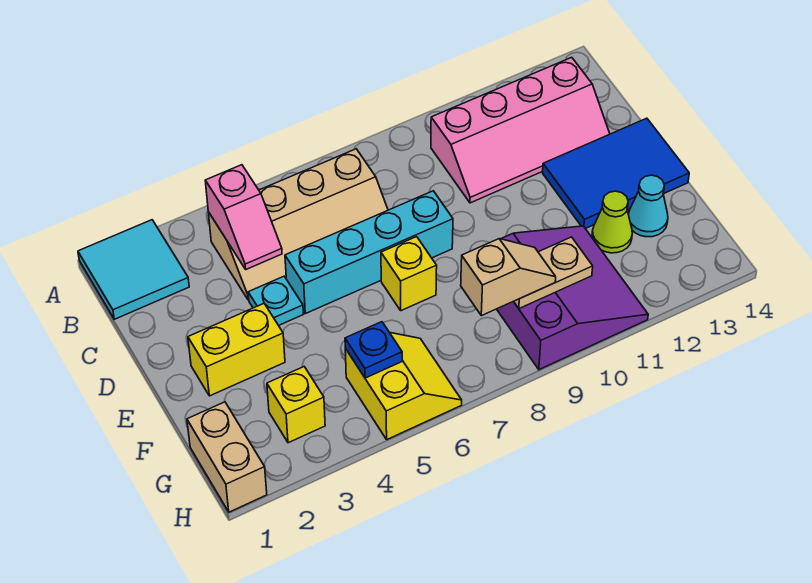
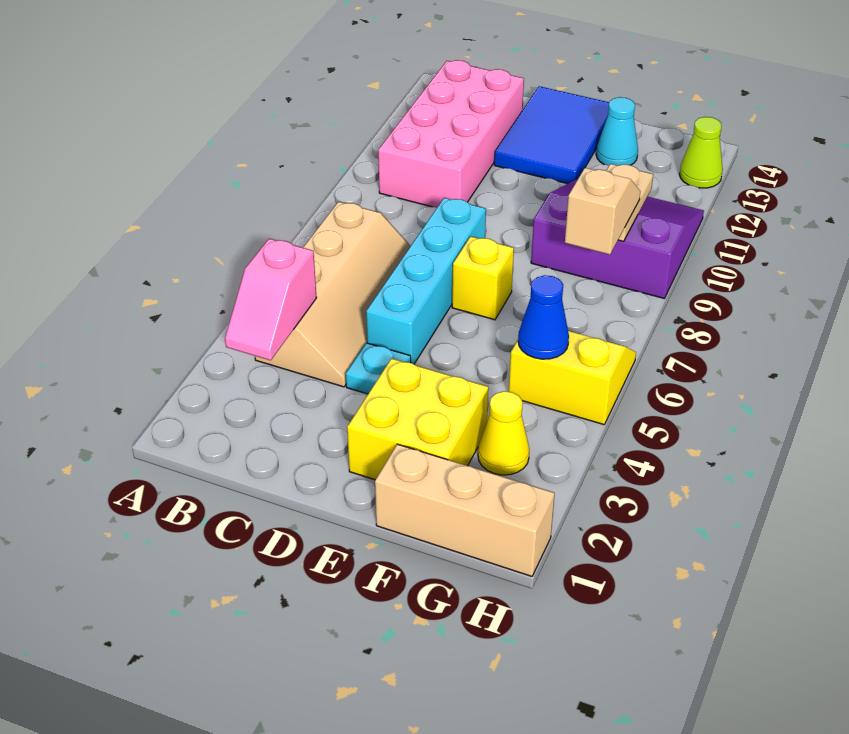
cyan 2x2 tile [78,220,189,319] -> none
pink 1x2 slope [205,165,282,269] -> pink 1x2 slope turned to [225,239,317,360]
pink 2x4 slope [431,57,610,203] -> pink 2x4 brick [378,60,524,208]
yellow 1x2 brick [188,304,285,396] -> yellow 2x2 brick [347,358,488,480]
lime 1x1 cone [592,191,632,253] -> lime 1x1 cone moved to [680,117,723,188]
tan 1x2 brick [187,402,267,512] -> tan 1x3 brick [375,444,555,576]
yellow 1x1 brick [267,367,325,443] -> yellow 1x1 cone [478,391,529,475]
blue 1x1 plate [345,322,402,378] -> blue 1x1 cone [518,275,569,359]

